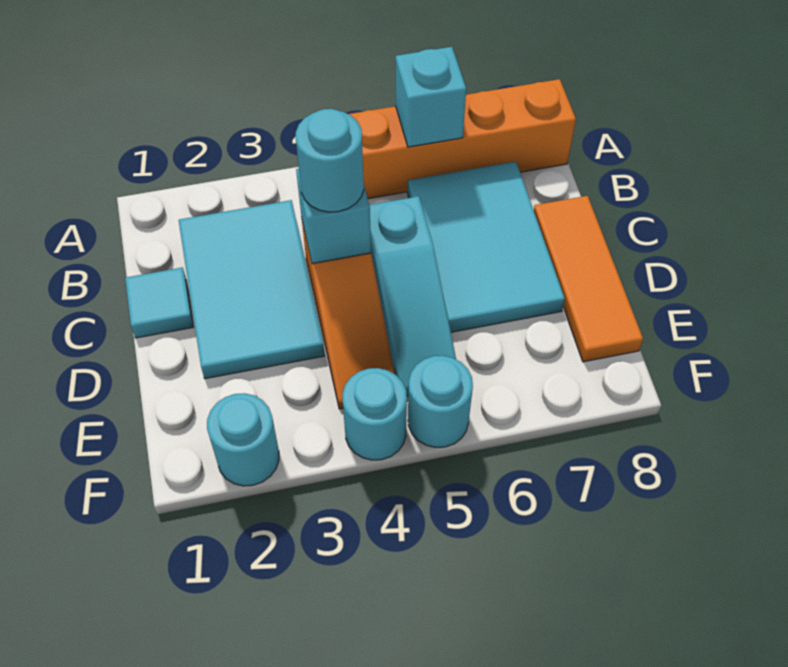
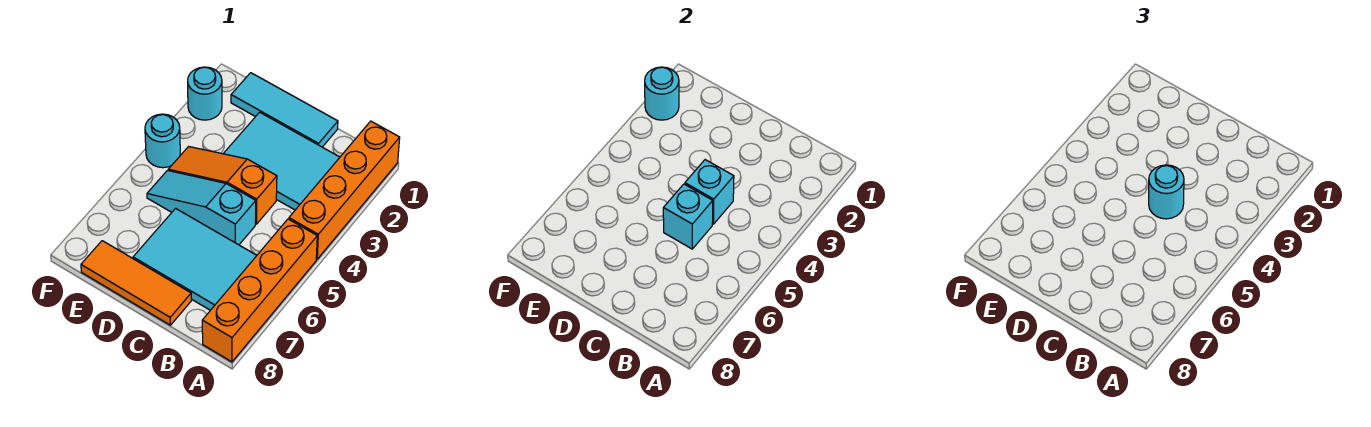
none -> orange 1x4 brick [289,121,400,259]
cyan 1x1 brick [396,47,466,147] -> cyan 1x1 brick moved to [663,184,713,249]
cyan 1x1 tile [125,267,193,338] -> cyan 1x3 tile [231,73,338,147]
cyan 1x1 round brick [408,356,473,447] -> cyan 1x1 round brick moved to [645,67,679,120]

